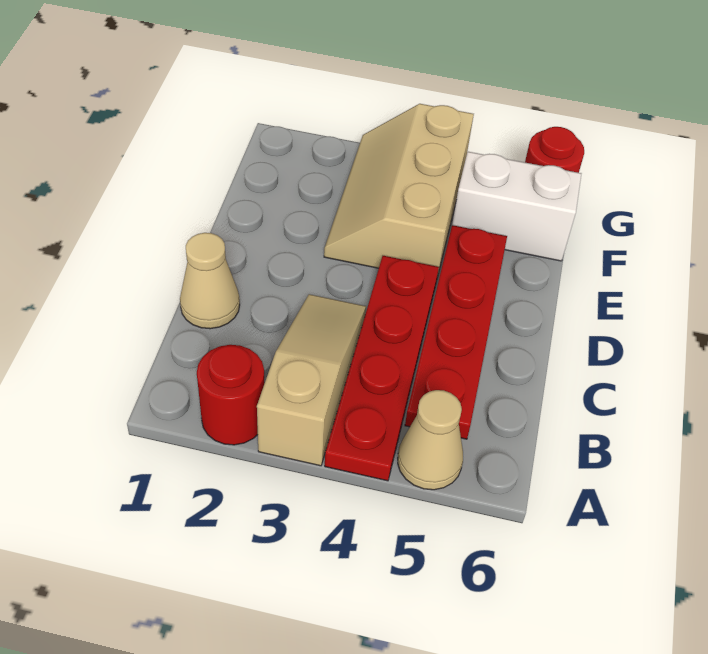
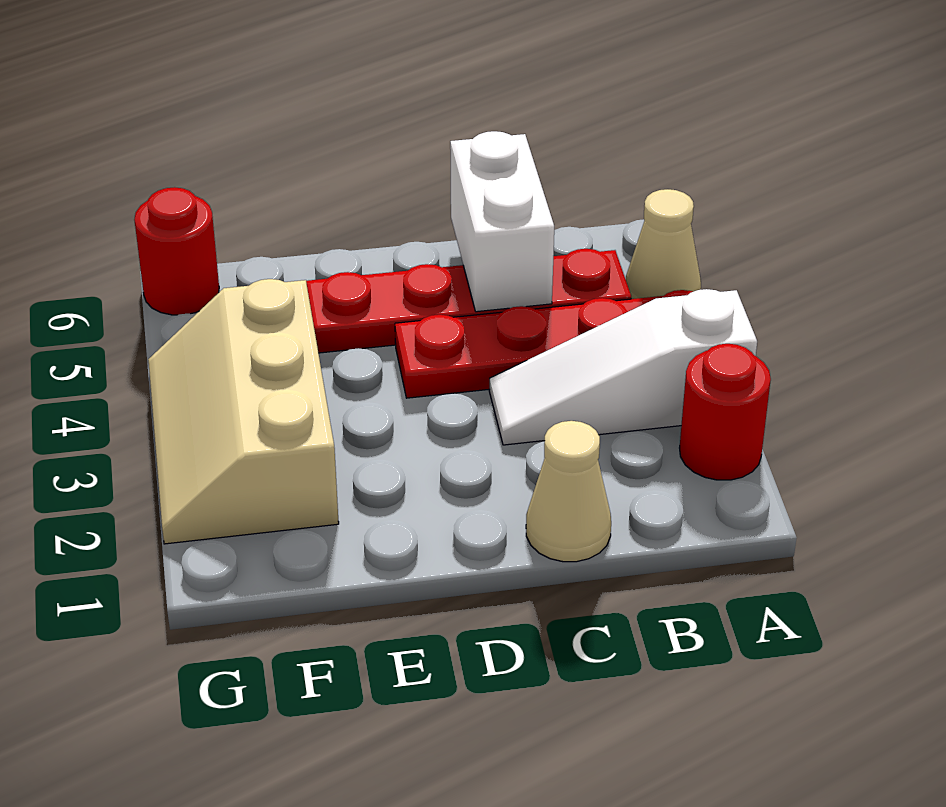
tan 1x3 slope [257,294,366,466] -> white 1x3 slope [489,289,757,445]
tan 2x3 slope [324,104,474,278] -> tan 2x3 slope turned to [148,279,339,544]
white 1x2 brick [452,152,581,261] -> white 1x2 brick moved to [450,131,554,312]

